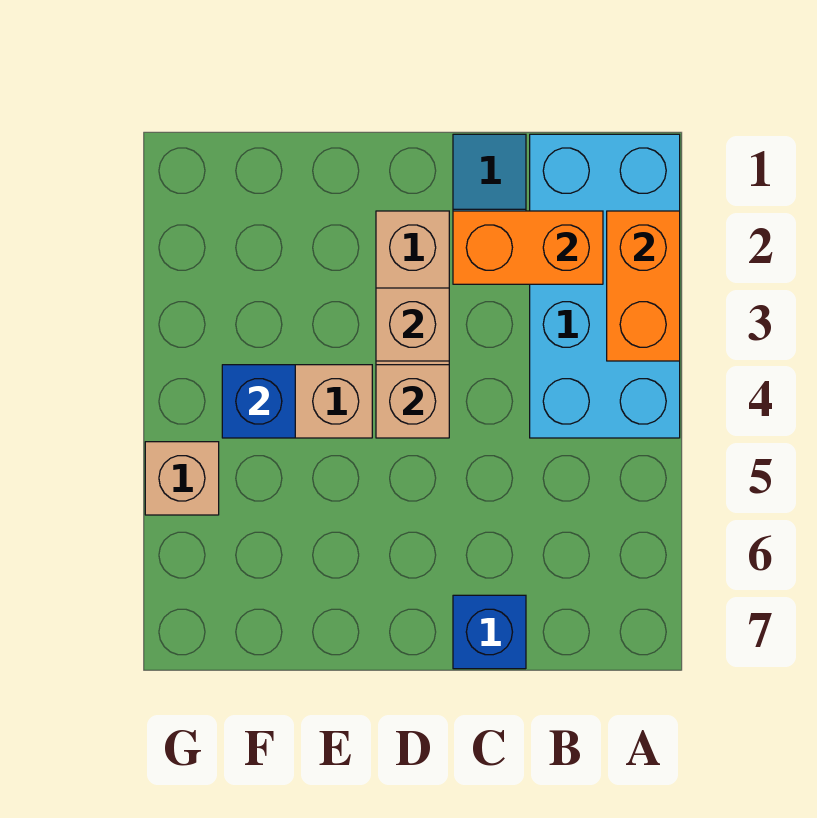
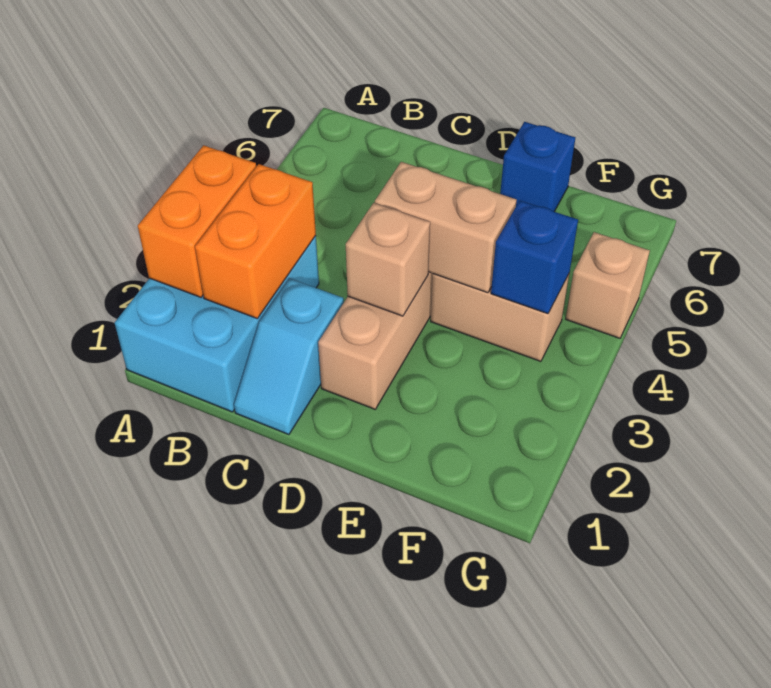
cyan 2x4 brick [530,134,680,438] -> cyan 2x3 brick [115,236,319,412]
orange 1x2 brick [453,211,603,284] -> orange 1x2 brick turned to [195,164,316,318]
blue 1x1 brick [453,595,526,669] -> blue 1x1 brick moved to [500,122,575,212]
tan 1x1 brick [376,365,449,438] -> tan 1x2 brick [375,162,517,293]

